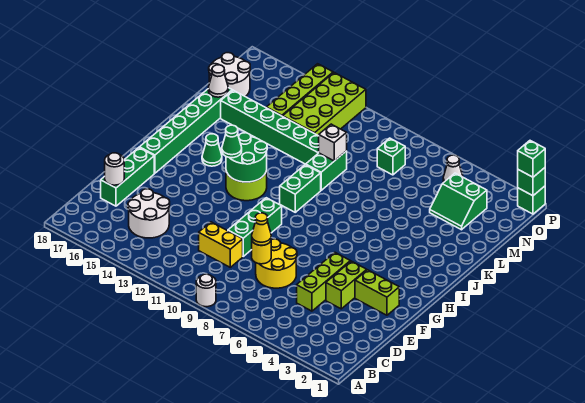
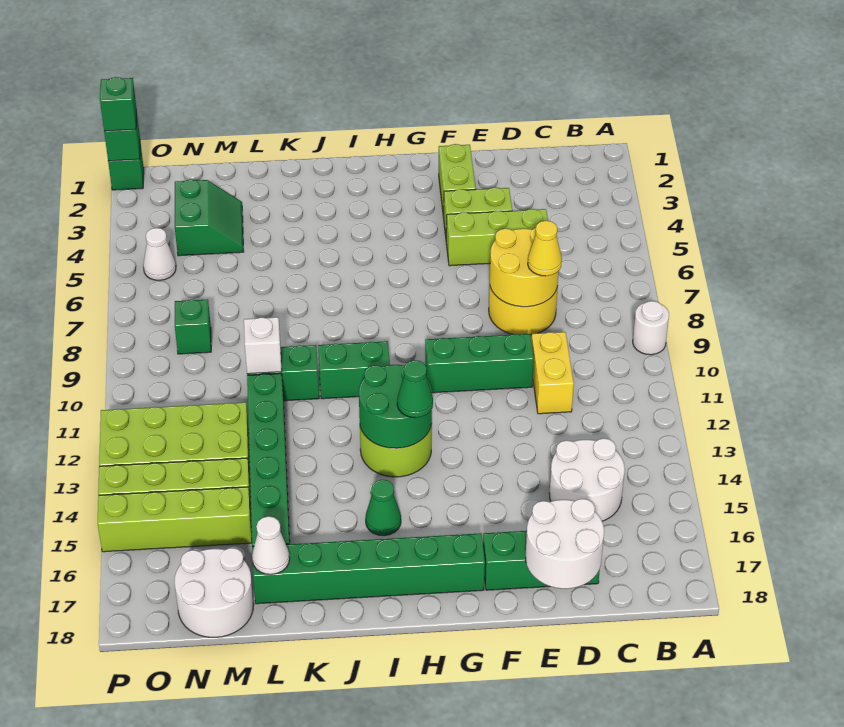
yellow 1x1 round brick [252,241,271,264] -> yellow 2x2 round brick [490,228,559,307]
white 1x1 round brick [105,153,124,185] -> white 2x2 round brick [526,499,604,589]
none -> lime 1x4 brick [98,487,252,552]

